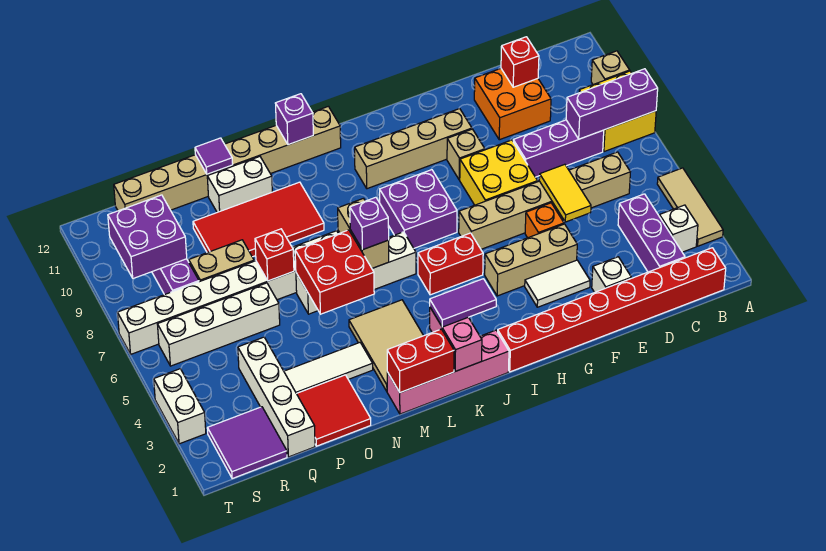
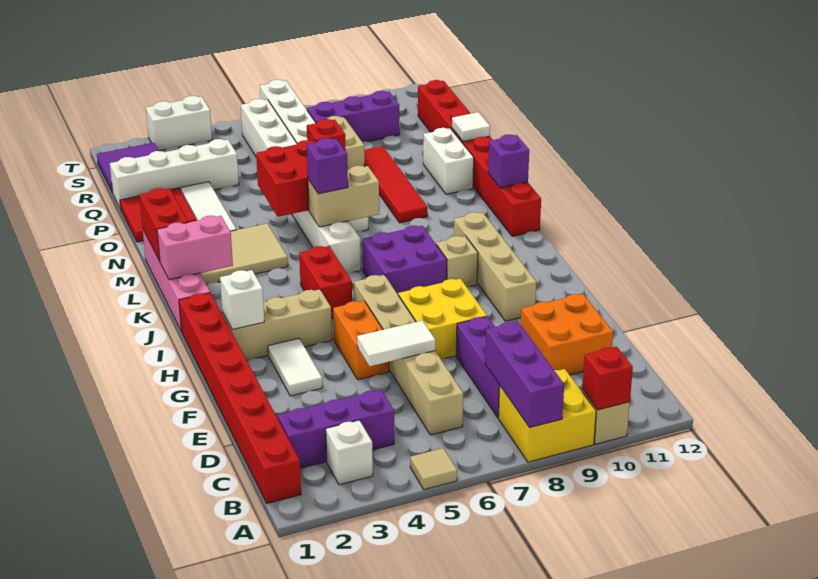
tan 1x3 tile [657,168,723,246] -> tan 1x1 tile [410,448,457,490]
red 1x1 brick [501,37,539,87] -> red 1x1 brick moved to [582,347,633,410]
white 1x1 brick [592,257,631,292] -> white 1x1 brick moved to [220,270,264,330]
yellow 1x2 tile [539,164,591,222] -> white 1x2 tile [357,320,435,366]
tan 1x3 brick [485,224,577,296] -> tan 1x3 brick turned to [222,289,332,360]
orange 1x1 brick [525,203,564,238] -> orange 1x2 brick [333,301,389,380]
tan 1x1 brick [447,129,485,180] -> tan 1x1 brick moved to [436,236,478,287]
purple 1x2 tile [430,279,496,327] -> none
tan 1x8 brick [114,106,341,211] -> red 1x8 brick [418,80,541,236]
red 2x4 tile [193,182,324,257] -> red 1x4 tile [364,146,427,223]
purple 1x1 tile [195,138,233,174] -> white 1x1 tile [452,112,490,142]
purple 2x2 brick [108,195,187,278] -> none

